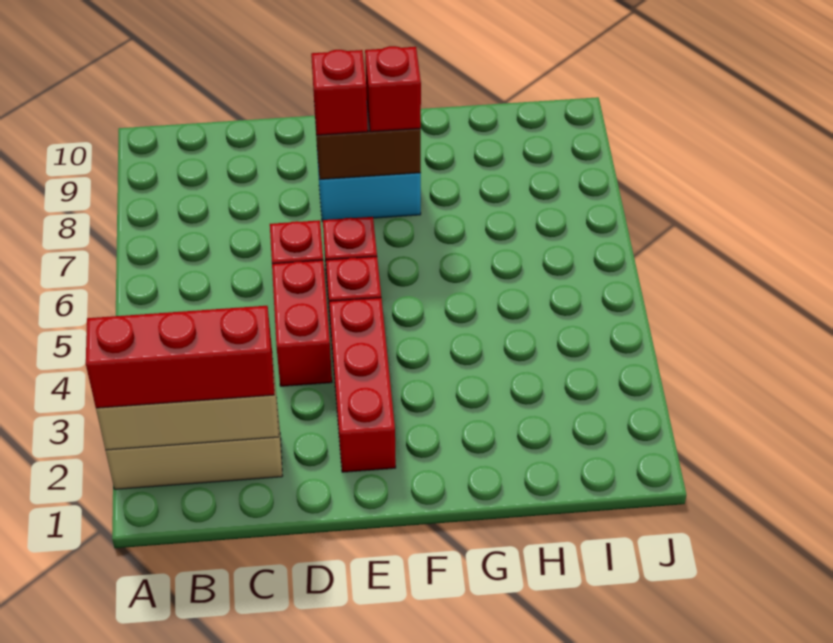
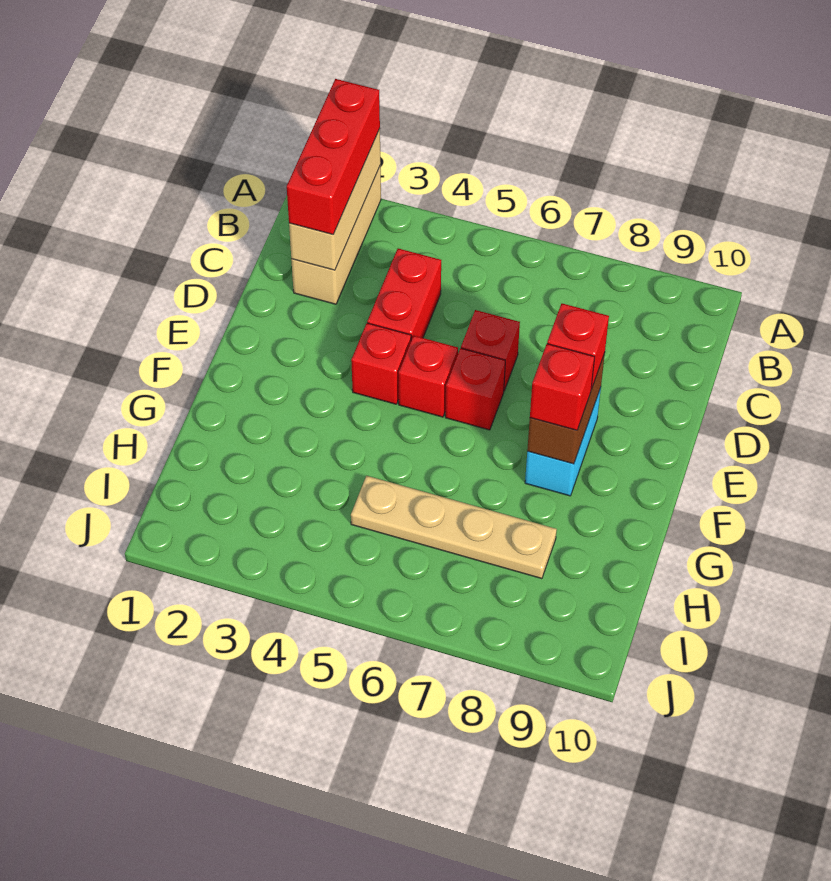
red 1x2 brick [272,260,332,386] -> red 1x2 brick turned to [367,249,441,340]
red 1x3 brick [329,298,396,472] -> red 1x1 brick [351,323,411,404]
none -> tan 1x4 plate [351,476,557,579]

